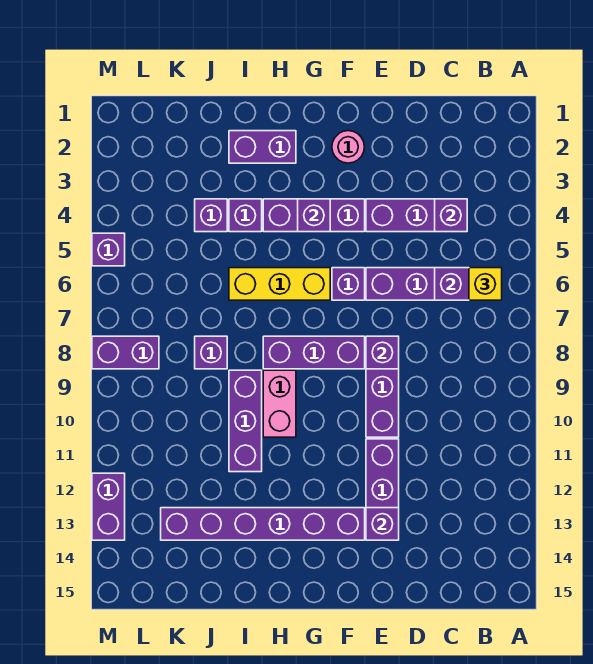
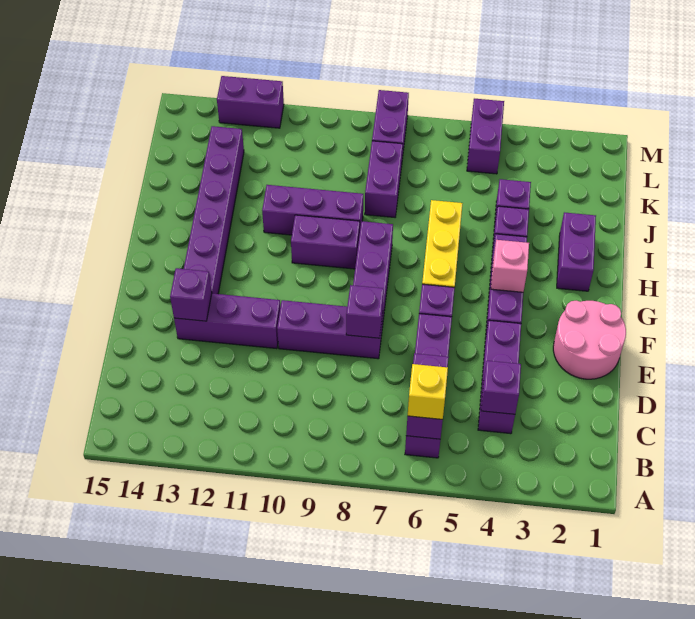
pink 1x1 round brick [332,131,364,163] -> pink 2x2 round brick [553,301,626,379]
purple 1x1 brick [298,199,330,232] -> pink 1x1 brick [491,240,529,292]
pink 1x2 brick [263,370,296,437] -> purple 1x2 brick [291,215,360,269]
purple 1x1 brick [195,336,227,369] -> purple 1x2 brick [365,141,403,217]
purple 1x1 brick [92,233,125,266] -> purple 1x2 brick [467,99,504,174]

